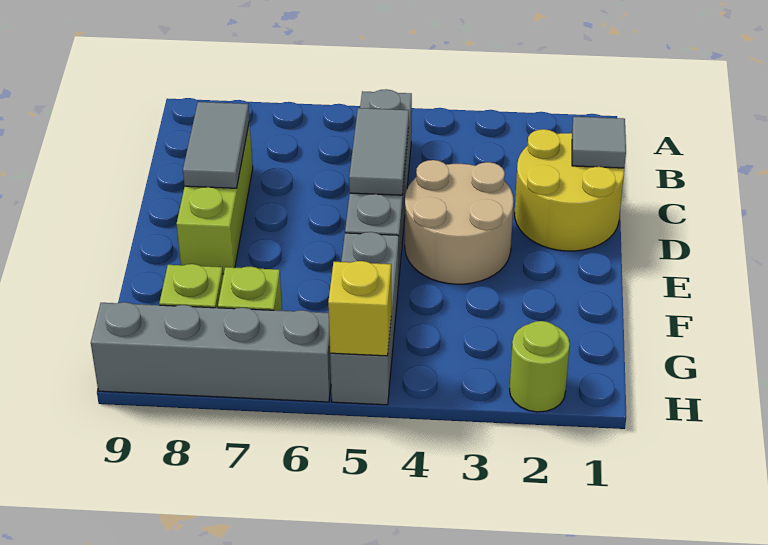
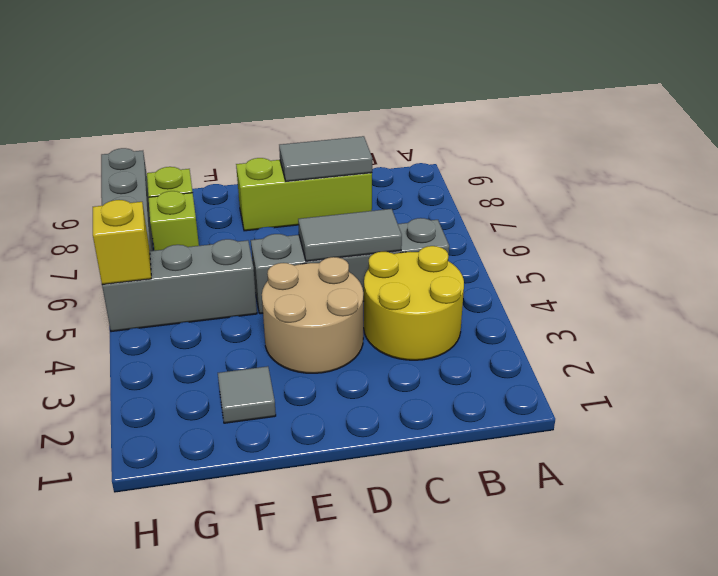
yellow 2x2 round brick [515,129,624,251] -> yellow 2x2 round brick moved to [364,246,464,360]
grey 1x1 tile [572,117,626,168] -> grey 1x1 tile moved to [218,366,276,423]
lime 1x1 round brick [510,321,570,412] -> none

